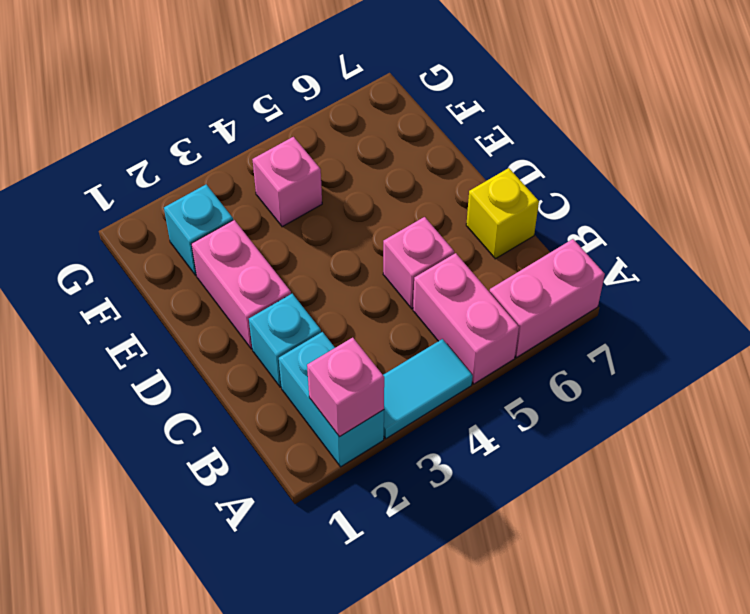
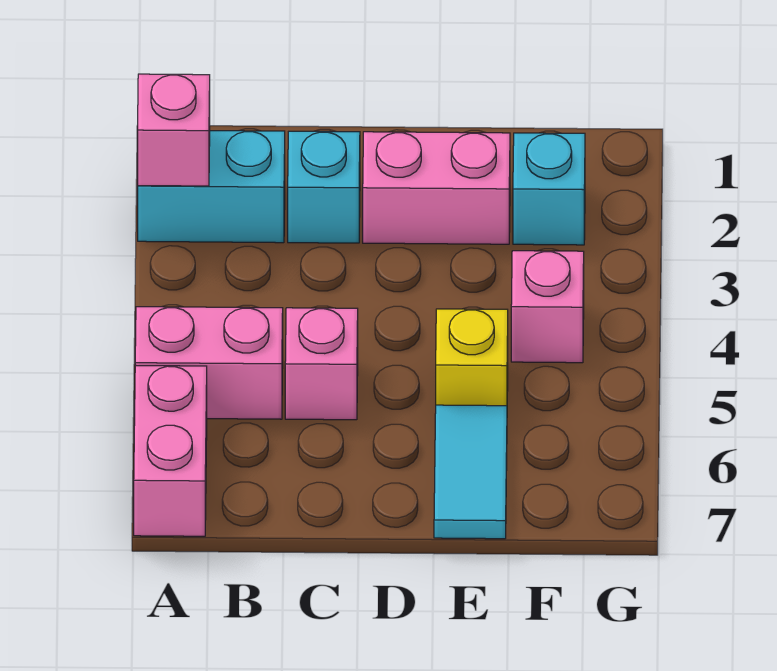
cyan 1x2 tile [383,339,473,439] -> cyan 1x2 tile moved to [434,405,507,539]
yellow 1x1 brick [466,168,539,259] -> yellow 1x1 brick moved to [436,309,508,406]

